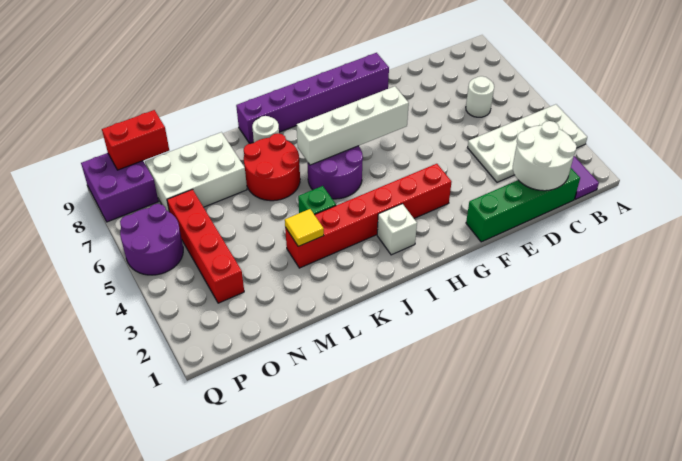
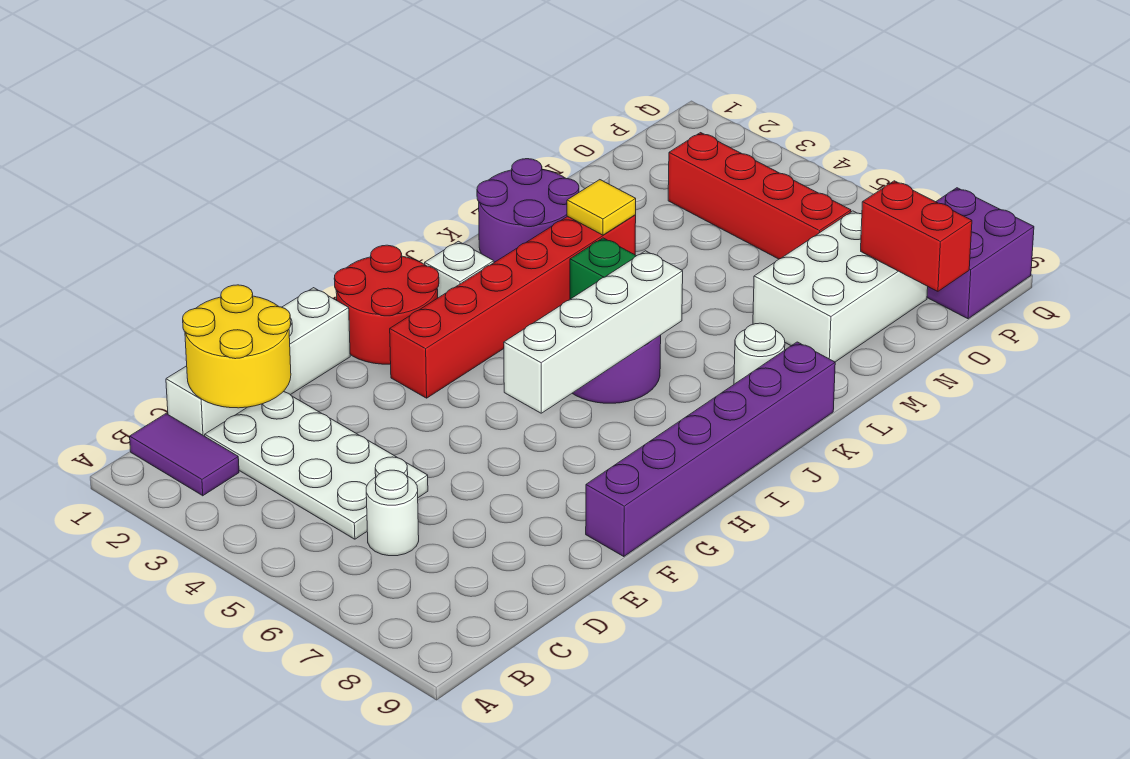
white 2x4 plate [467,104,587,182] -> white 2x4 plate turned to [205,391,428,539]
green 1x4 brick [466,168,580,242] -> white 1x4 brick [166,288,350,436]
white 2x2 round brick [513,121,577,191] -> yellow 2x2 round brick [183,285,291,408]
red 2x2 round brick [244,133,300,201] -> red 2x2 round brick moved to [334,245,439,364]
red 1x2 brick [102,110,169,170] -> red 1x2 brick turned to [861,181,972,291]
purple 2x2 round brick [120,204,183,275] -> purple 2x2 round brick moved to [477,159,579,262]

